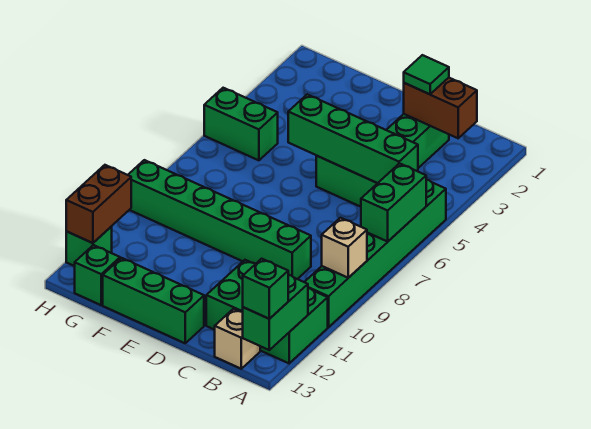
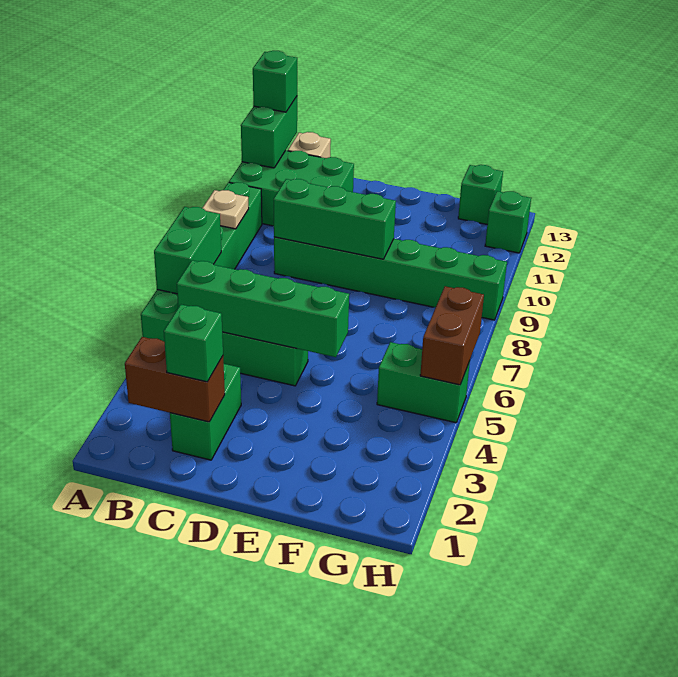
tan 1x1 brick [322,218,367,278] -> tan 1x1 plate [203,190,249,229]
green 1x1 tile [404,55,449,94] -> green 1x1 brick [164,305,223,382]
green 1x3 brick [103,258,204,343] -> green 1x3 brick moved to [274,179,396,259]
brown 1x2 brick [66,165,131,243] -> brown 1x2 brick moved to [420,286,484,385]

